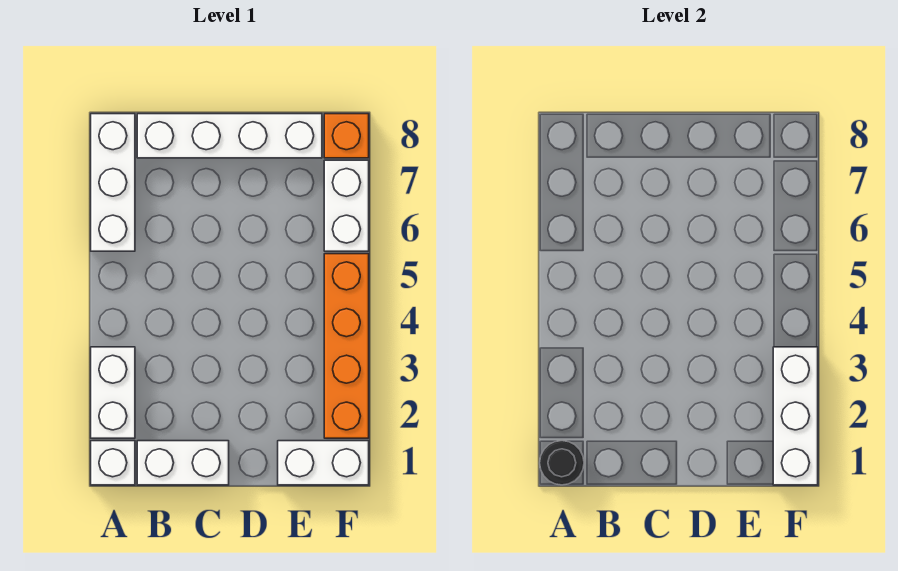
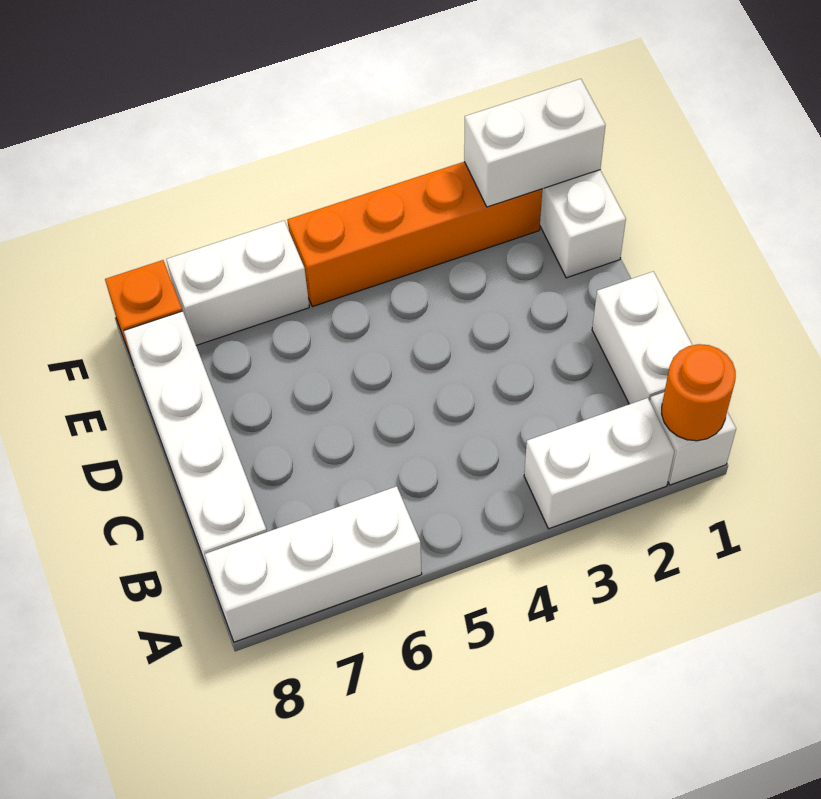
black 1x1 round brick [540,441,584,485] -> orange 1x1 round brick [661,344,736,441]
white 1x3 brick [773,347,818,485] -> white 1x2 brick [464,79,606,207]

